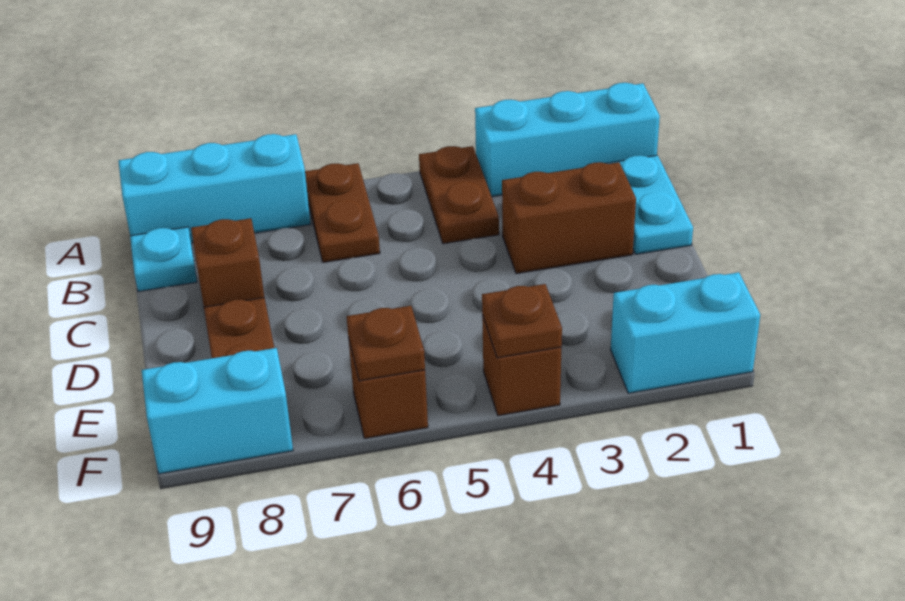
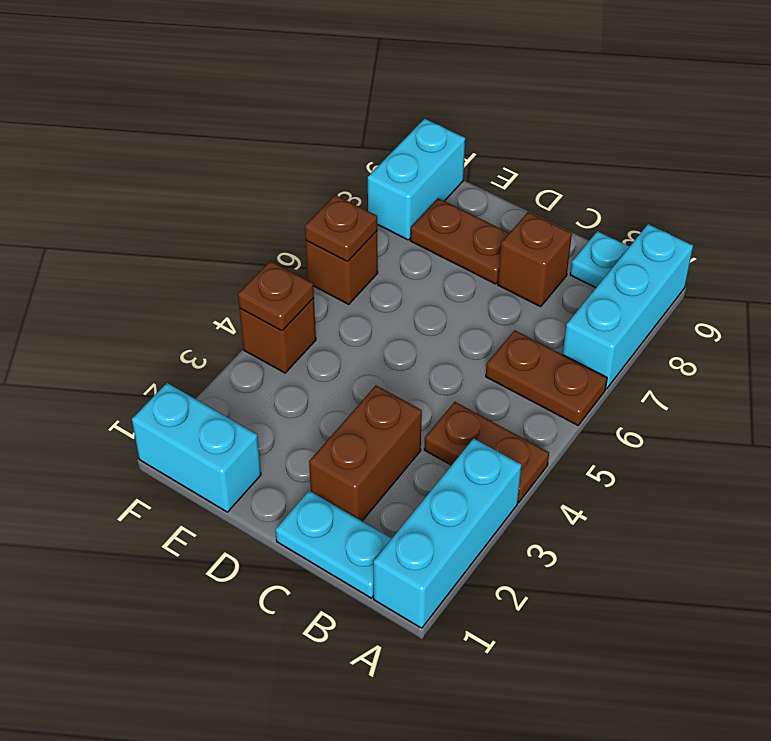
cyan 1x2 brick [611,272,760,393] -> cyan 1x2 brick turned to [132,383,261,512]

